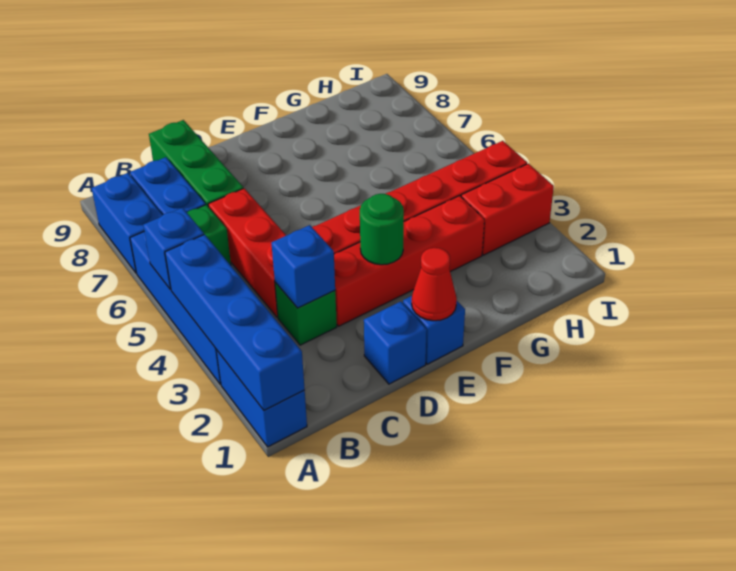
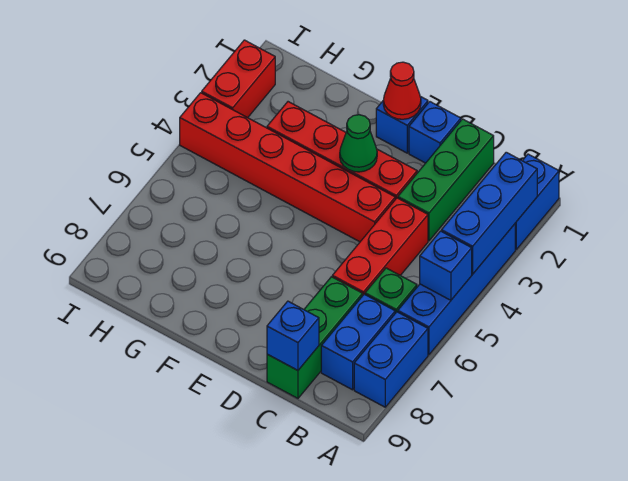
blue 1x4 brick [165,234,305,410] -> blue 1x3 brick [442,152,537,274]
green 1x1 brick [275,282,337,345] -> green 1x3 brick [398,119,494,241]
blue 1x1 brick [271,225,335,308] -> blue 1x1 brick moved to [267,301,319,370]
green 1x1 round brick [360,194,404,265] -> green 1x1 cone [340,115,377,172]
red 1x2 brick [461,164,554,255] -> red 1x2 brick turned to [202,40,275,118]

